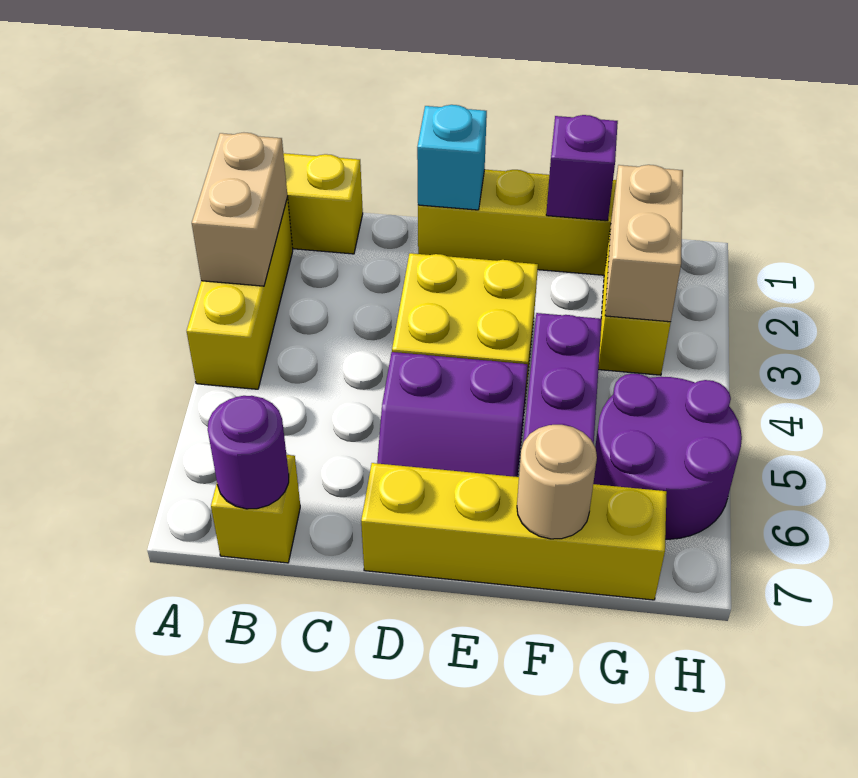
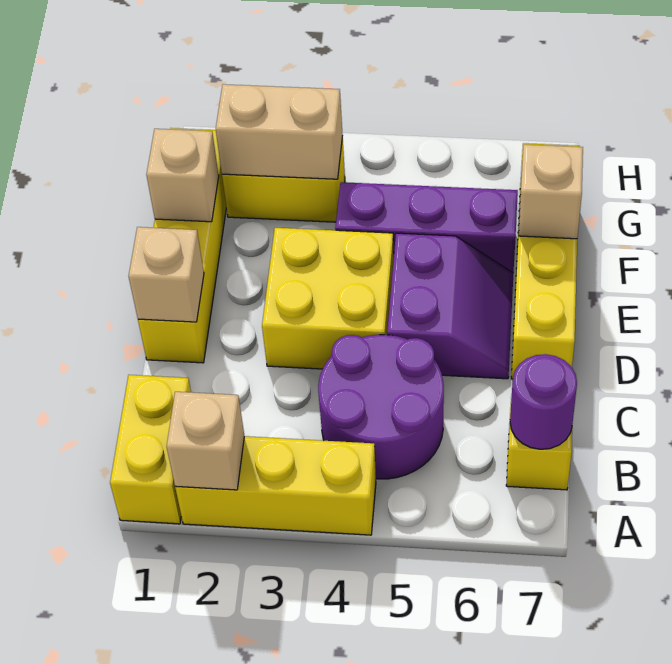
tan 1x2 brick [192,133,288,286] -> tan 1x1 brick [167,392,244,490]
cyan 1x1 brick [417,105,487,210] -> tan 1x1 brick [129,227,204,322]
purple 1x1 brick [546,115,618,221] -> tan 1x1 brick [146,129,219,222]
tan 1x1 round brick [517,425,597,539] -> tan 1x1 brick [519,145,583,239]
purple 2x2 round brick [593,374,742,539] -> purple 2x2 round brick moved to [318,335,444,479]

